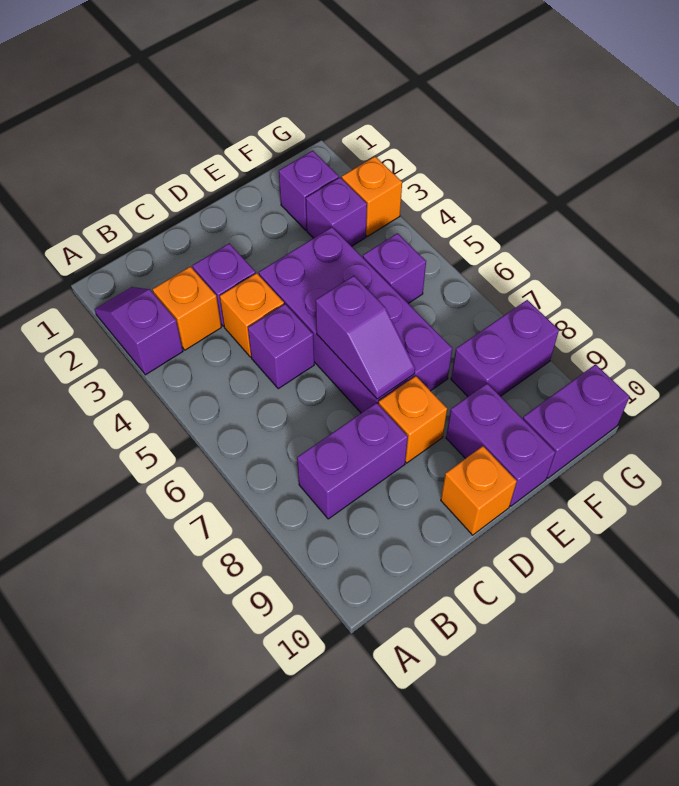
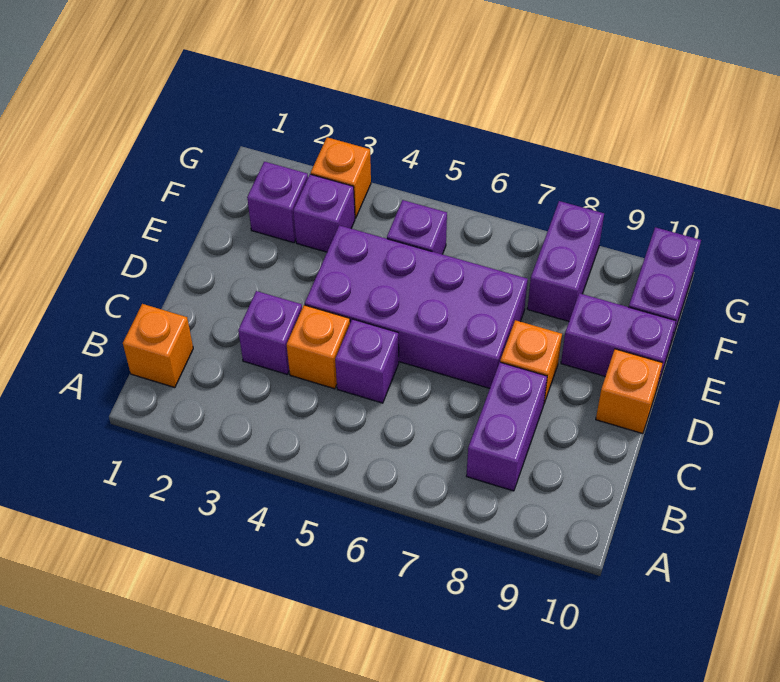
purple 1x2 slope [95,287,183,375] -> none
orange 1x1 brick [153,267,221,350] -> orange 1x1 brick moved to [123,304,193,388]
purple 1x2 slope [316,276,415,399] -> none

